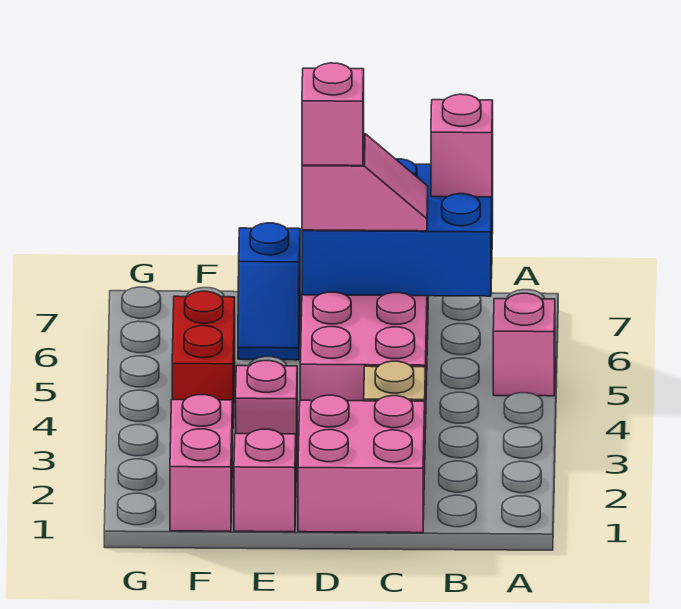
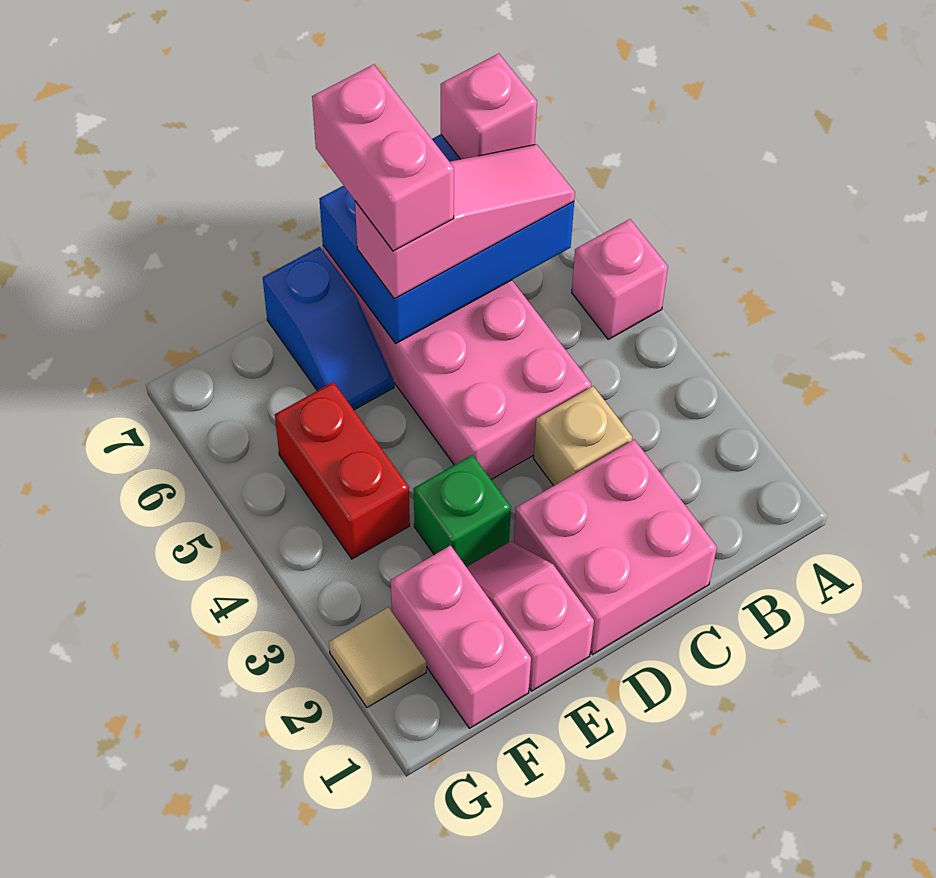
pink 1x2 slope [302,134,428,231] -> pink 1x3 slope [355,144,575,299]
pink 1x1 brick [302,63,364,166] -> pink 1x2 brick [312,64,454,251]
pink 1x1 brick [236,361,297,451] -> green 1x1 brick [414,455,511,567]
none -> tan 1x1 tile [329,607,426,707]

